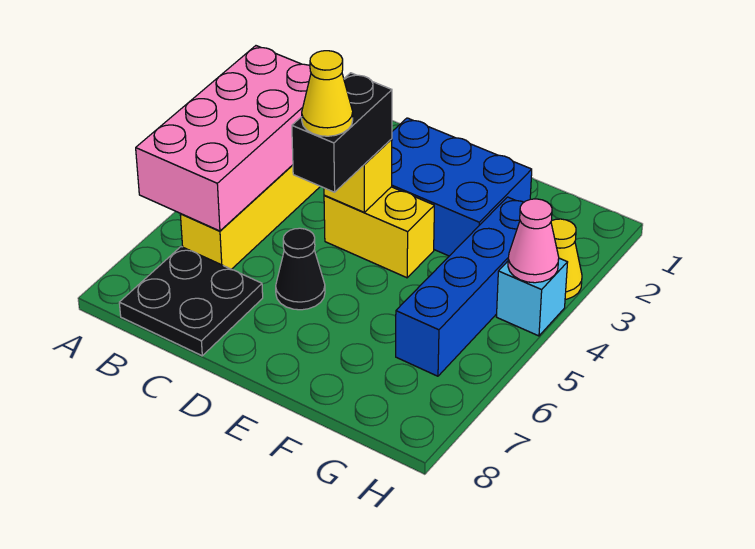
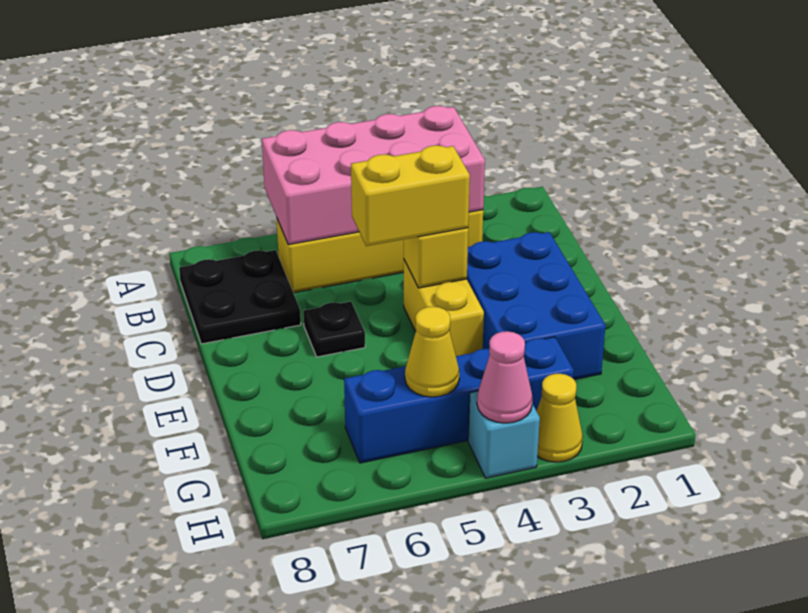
black 1x2 brick [292,73,392,192] -> yellow 1x2 brick [351,145,470,246]
yellow 1x1 cone [302,51,353,136] -> yellow 1x1 cone moved to [405,307,459,397]
black 1x1 cone [276,228,325,310] -> black 1x1 plate [303,302,365,357]

